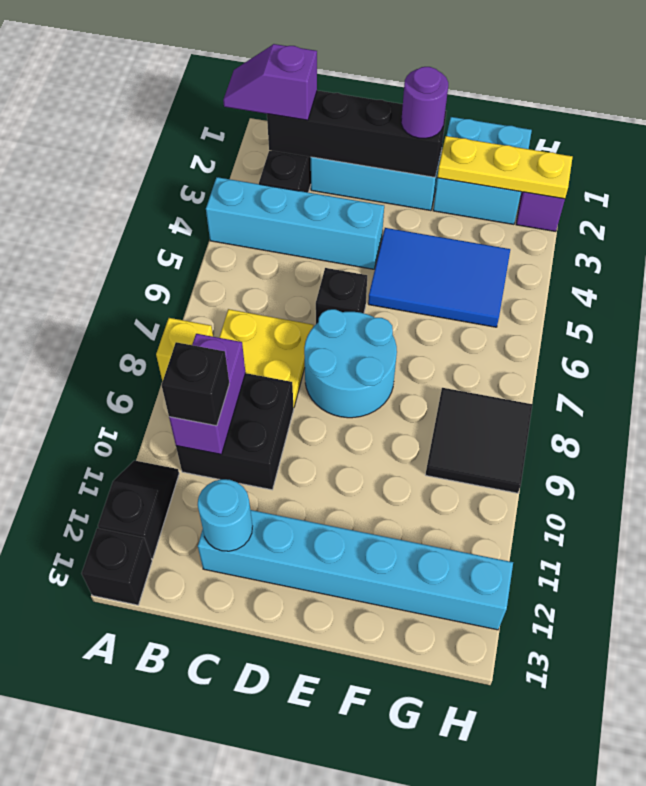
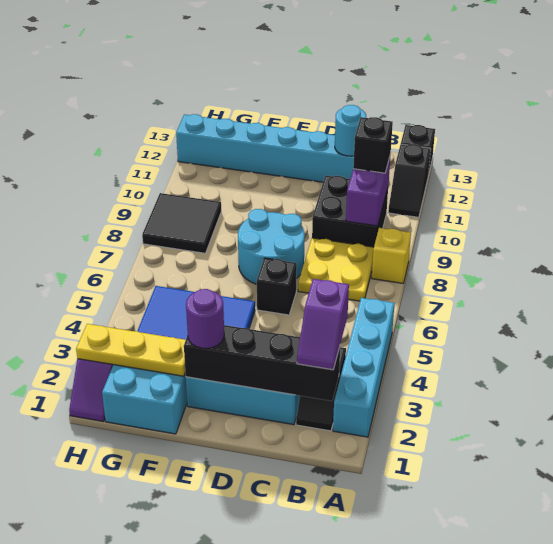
purple 1x2 slope [223,44,317,120] -> purple 1x2 slope turned to [297,279,349,370]
cyan 1x4 brick [206,177,384,269] -> cyan 1x4 brick turned to [333,298,395,437]

